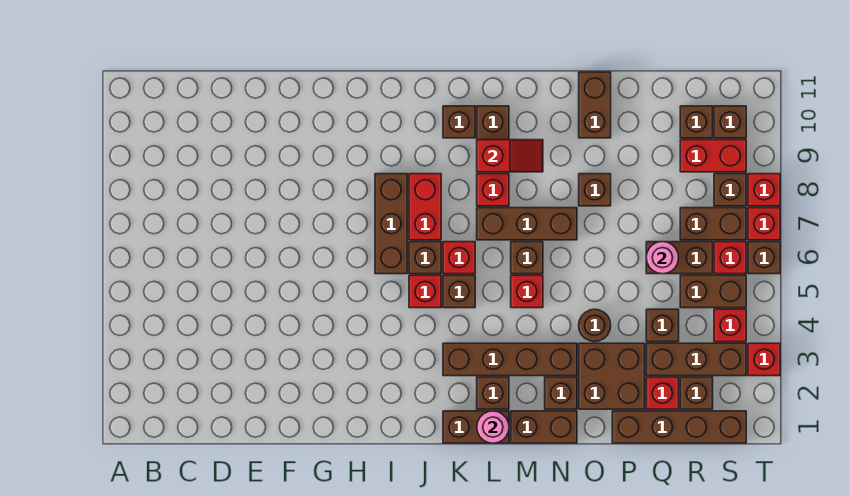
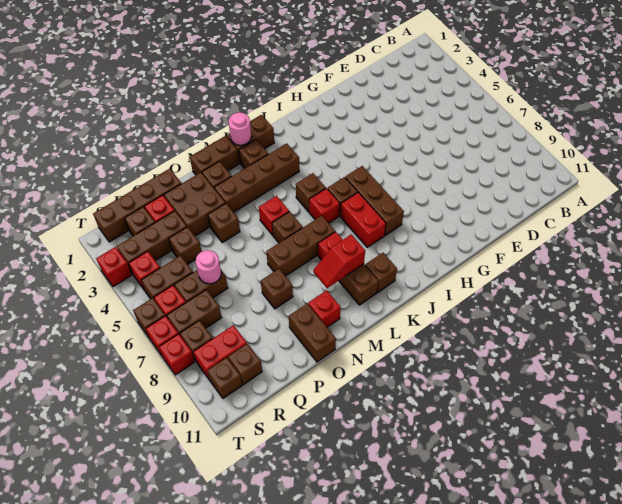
red 1x1 brick [409,275,441,308] -> red 1x1 brick moved to [308,290,341,327]
brown 1x1 round brick [579,309,611,342] -> brown 1x1 brick [208,203,240,243]

